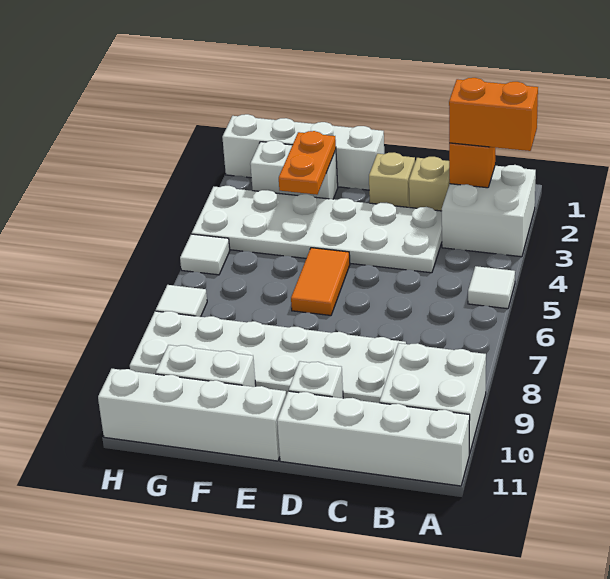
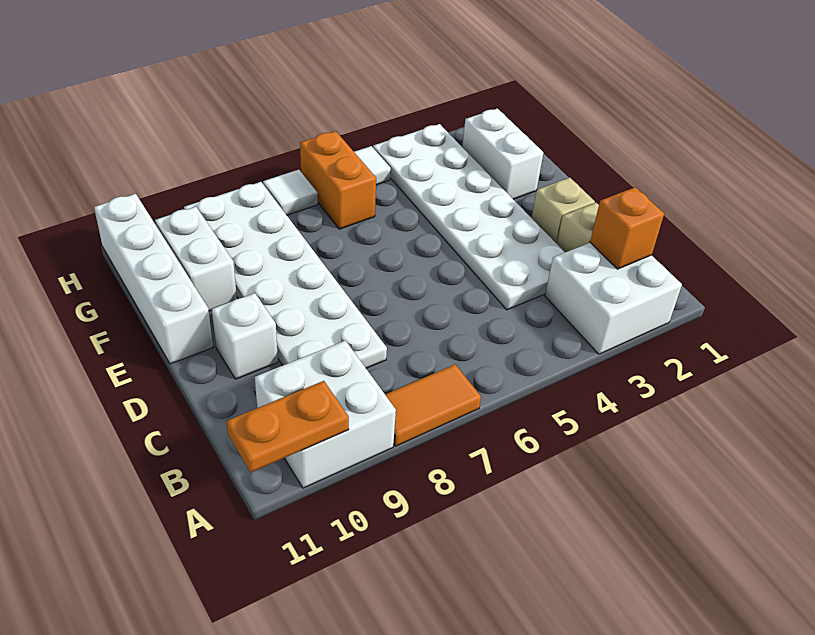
orange 1x2 brick [449,78,538,151] -> orange 1x2 brick moved to [300,131,376,229]
white 1x1 tile [468,266,515,309] -> none
white 1x4 brick [277,391,470,486] -> none
white 1x4 brick [222,114,384,190] -> none
orange 1x2 tile [291,248,350,315] -> orange 1x2 tile moved to [385,365,481,446]
orange 1x2 plate [279,131,336,195] -> orange 1x2 plate moved to [226,381,349,473]

